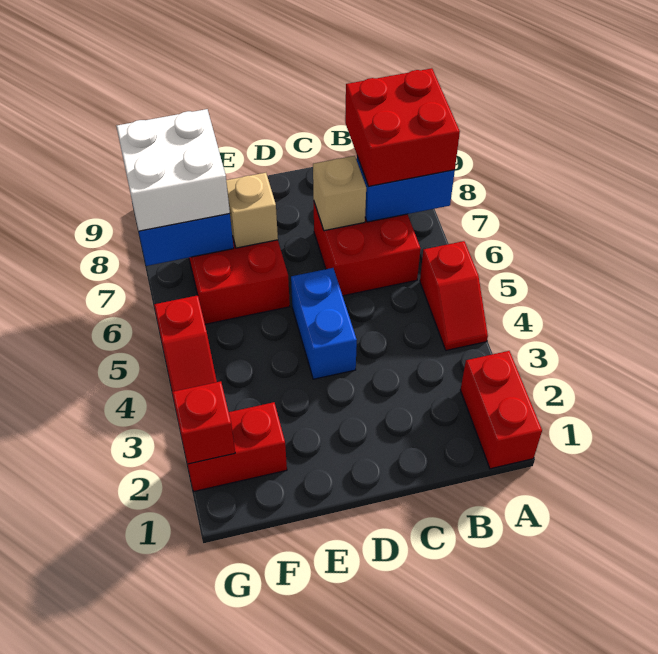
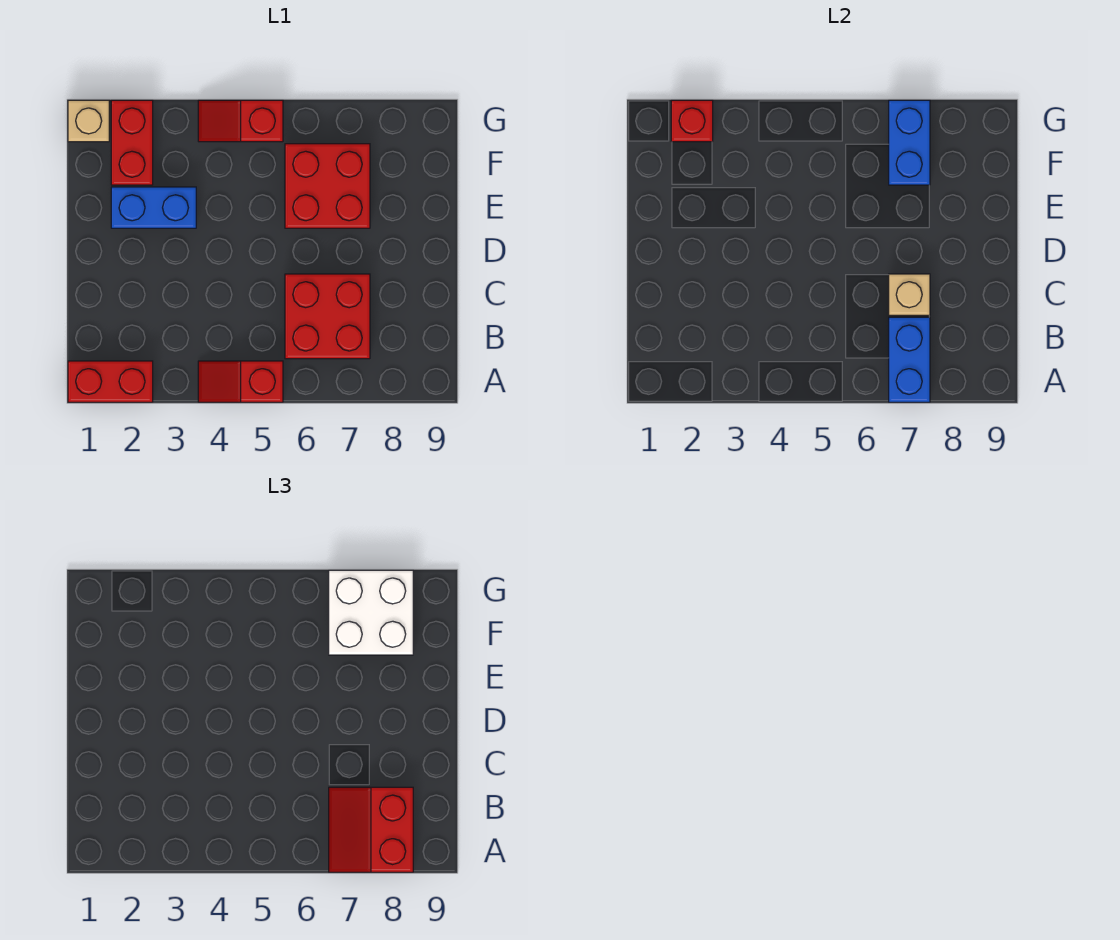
red 2x2 brick [345,68,460,186] -> red 2x2 slope [329,787,413,872]
blue 1x2 brick [291,268,357,379] -> blue 1x2 brick moved to [111,187,196,228]
tan 1x1 brick [226,173,278,248] -> tan 1x1 brick moved to [68,100,109,142]

